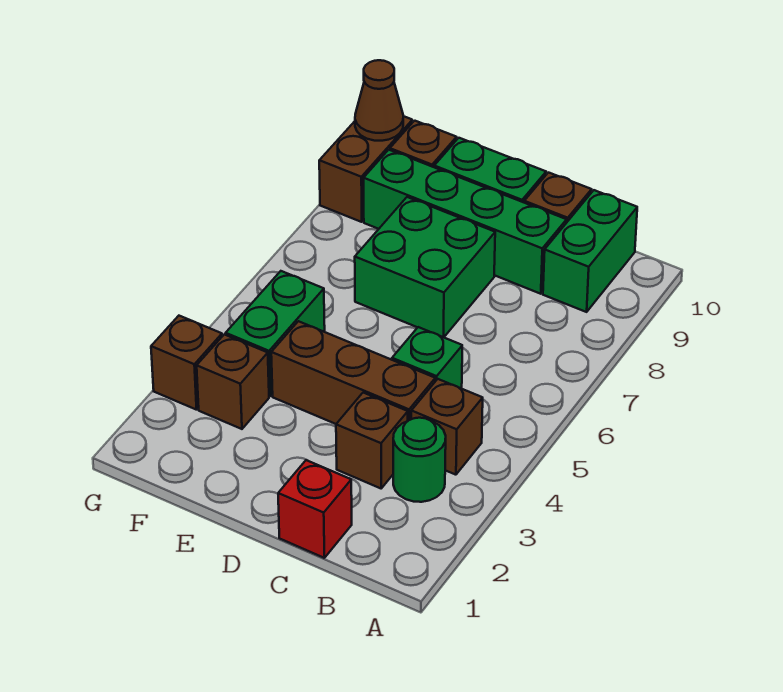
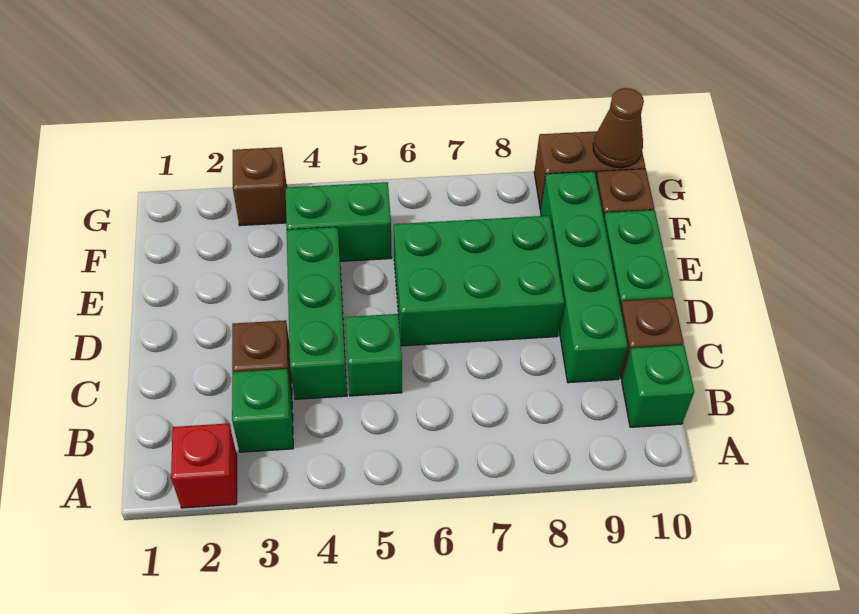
green 1x1 round brick [393,418,446,502] -> green 1x1 brick [232,369,293,452]
brown 1x1 brick [411,379,483,475] -> none
green 1x2 brick [543,190,637,312] -> green 1x1 brick [622,345,694,427]
red 1x1 brick [278,460,352,558] -> red 1x1 brick moved to [171,423,237,508]
brown 1x3 brick [271,321,435,424] -> green 1x3 brick [287,227,347,399]
green 2x2 brick [355,197,495,337] -> green 2x3 brick [394,216,564,346]
brown 1x1 brick [197,334,269,429] -> none

